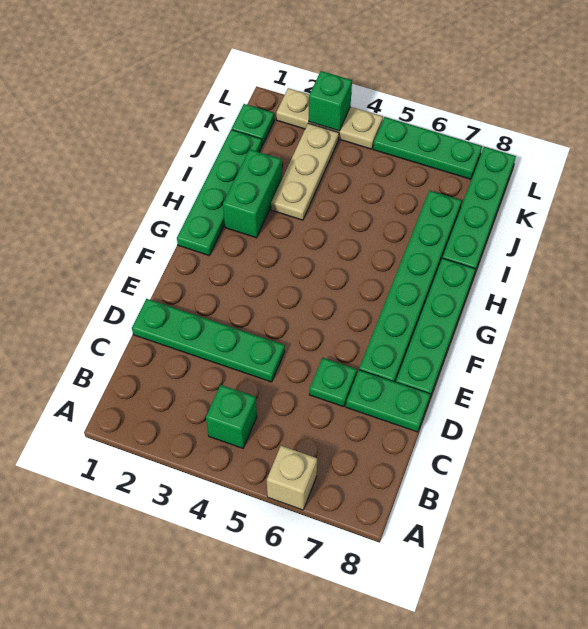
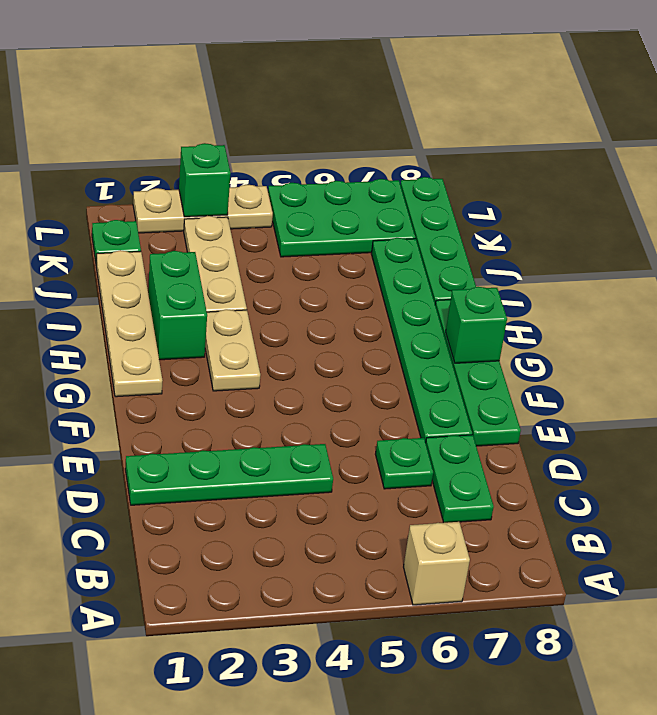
green 1x1 brick [206,385,257,448] -> green 1x1 brick moved to [446,287,507,363]
green 1x2 plate [346,370,431,432] -> green 1x2 plate turned to [426,435,494,523]
green 1x4 plate [177,130,262,256] -> tan 1x4 plate [96,250,162,397]
none -> tan 1x2 plate [205,309,260,391]
green 1x3 plate [373,117,482,179] -> green 2x3 plate [268,179,415,257]

